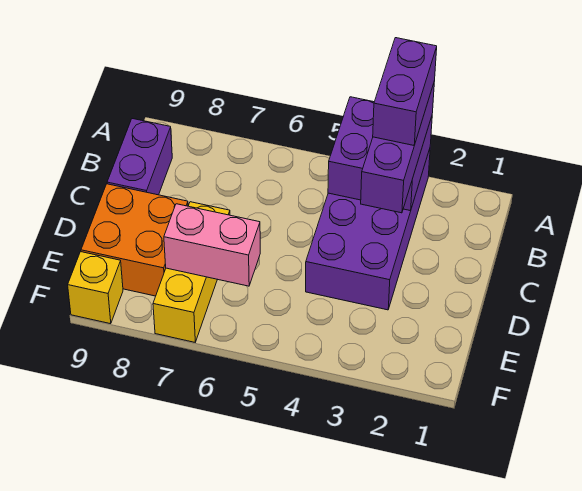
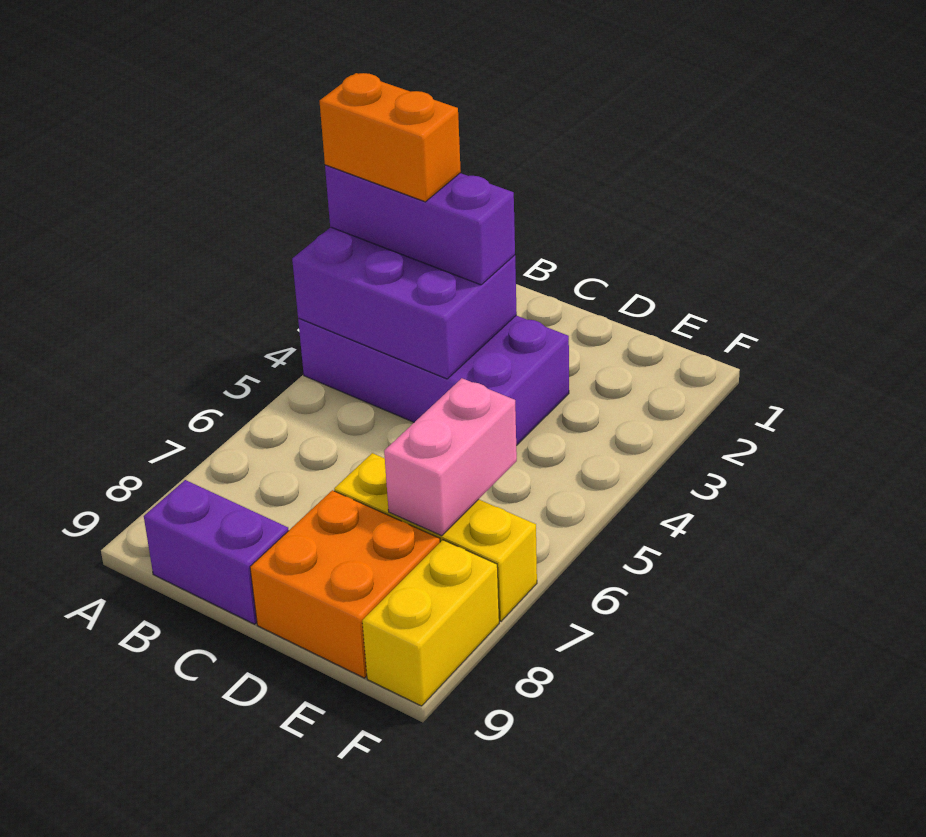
purple 2x2 brick [328,97,432,211] -> purple 2x3 brick [292,227,517,379]
purple 1x2 brick [373,38,437,145] -> orange 1x2 brick [320,73,461,202]
yellow 1x1 brick [68,252,123,324] -> yellow 1x2 brick [362,540,499,706]

